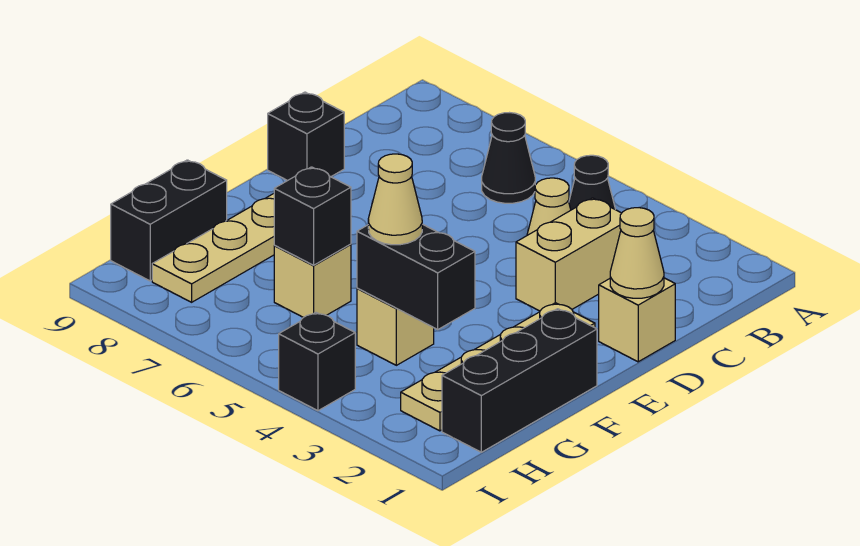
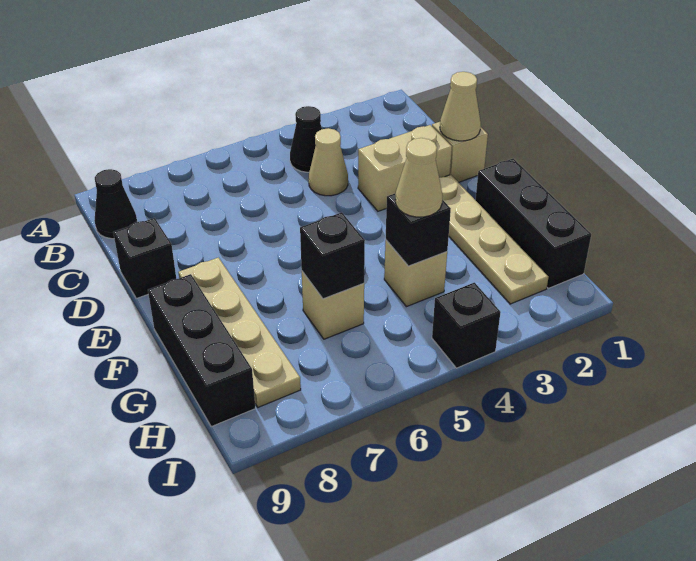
black 1x1 cone [482,113,535,203] -> black 1x1 cone moved to [94,169,137,239]
tan 1x2 brick [516,198,621,311] -> tan 1x2 brick turned to [358,125,452,211]
black 1x2 brick [357,224,475,329] -> black 1x1 brick [386,193,451,266]
black 1x2 brick [111,160,227,281] -> black 1x3 brick [148,274,255,427]

